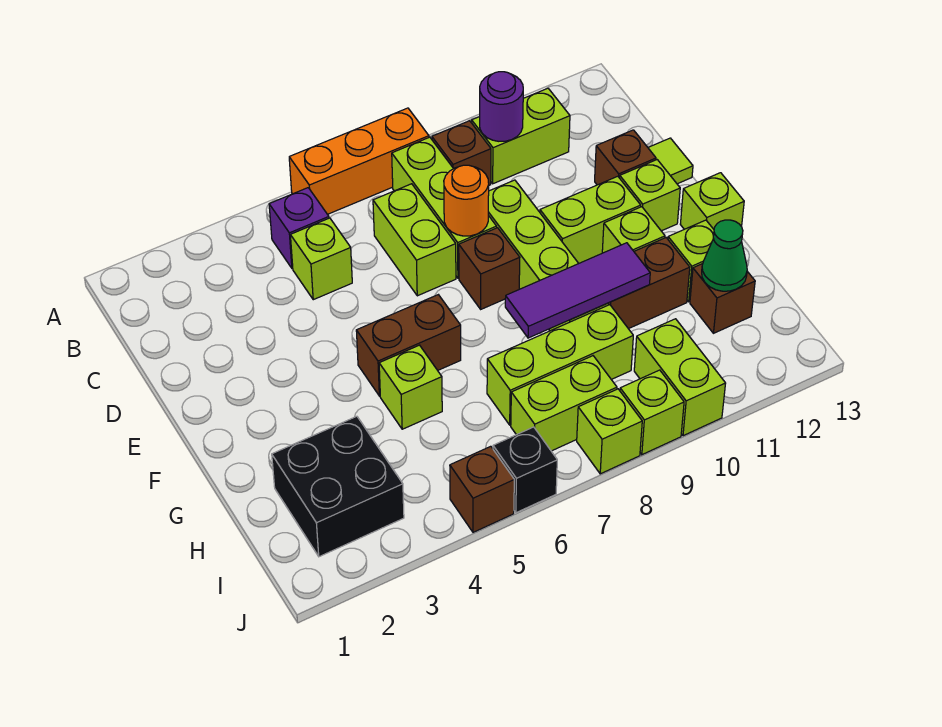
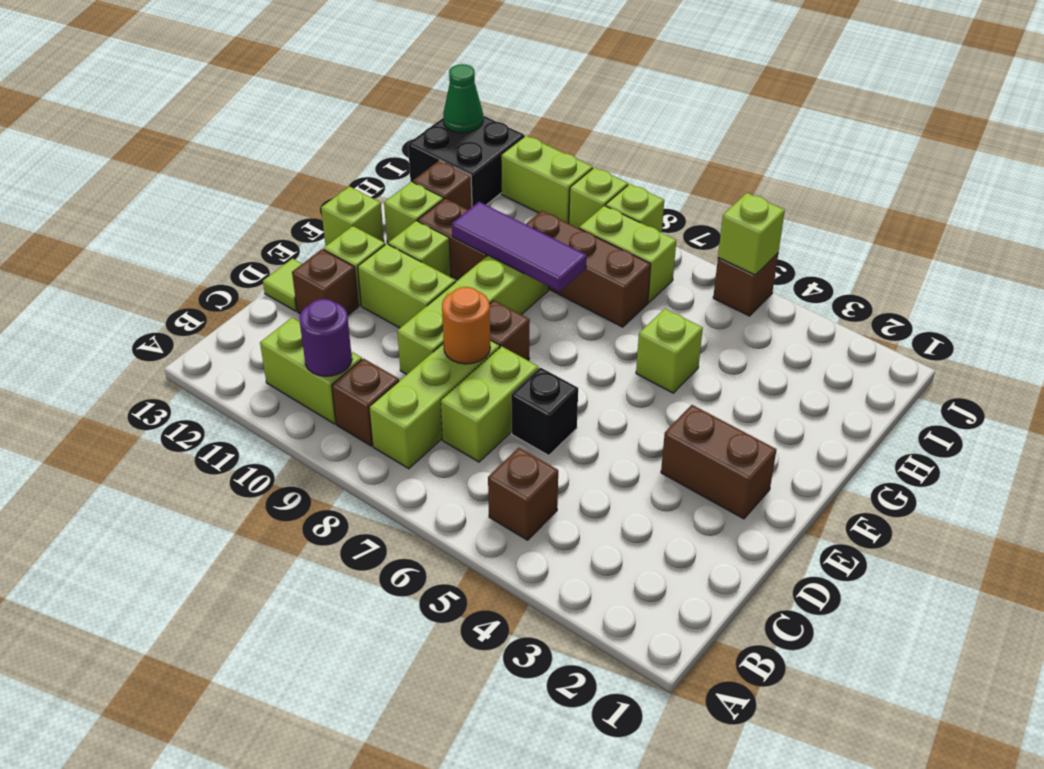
orange 1x3 brick [289,108,429,214] -> none
purple 1x1 brick [269,188,329,268] -> brown 1x1 brick [488,448,558,540]
lime 1x1 brick [290,218,352,300] -> lime 1x1 brick moved to [718,193,785,275]
brown 1x2 brick [356,295,461,396] -> brown 1x2 brick moved to [661,405,776,519]
black 2x2 brick [272,416,404,557] -> black 2x2 brick moved to [408,116,524,207]
lime 1x3 brick [487,305,633,425] -> brown 1x3 brick [526,211,651,327]
green 1x1 cone [702,220,747,291] -> green 1x1 cone moved to [443,64,483,133]
lime 1x2 brick [634,319,726,436] -> lime 1x2 brick turned to [501,136,593,223]
black 1x1 brick [493,427,557,513] -> black 1x1 brick moved to [511,367,578,455]

